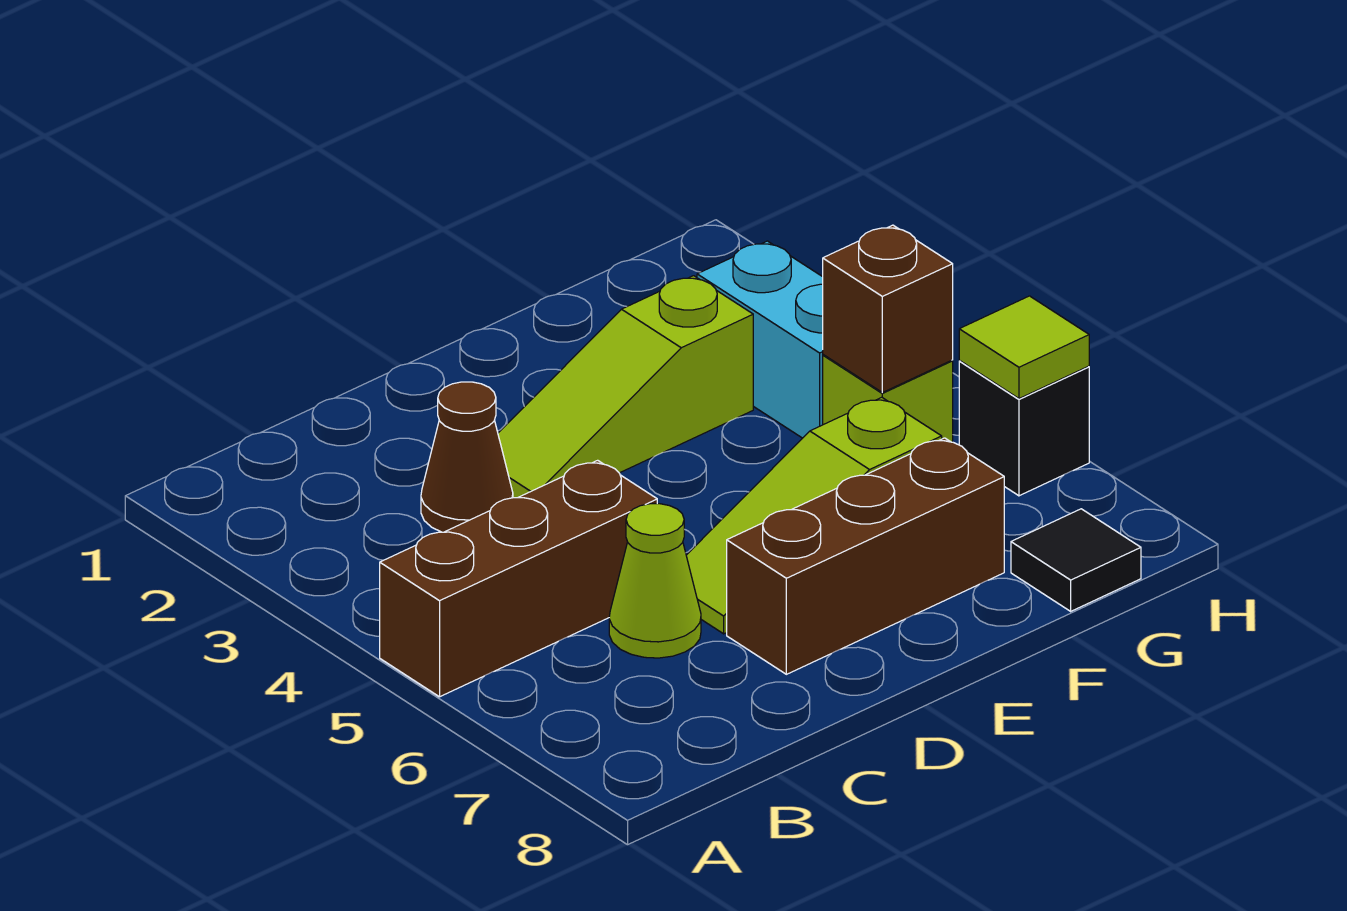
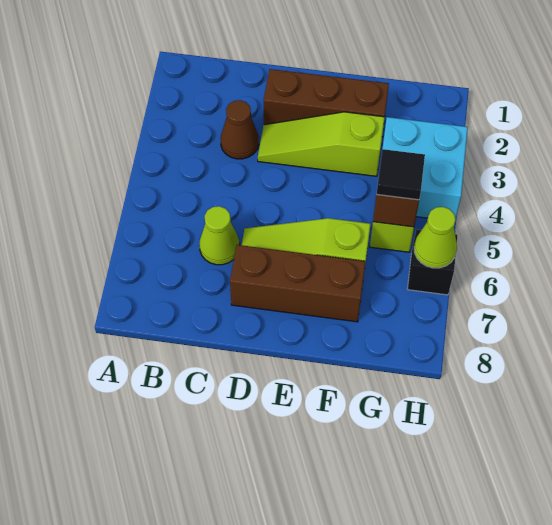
brown 1x3 brick [380,460,657,697] -> brown 1x3 brick moved to [264,69,389,125]
cyan 1x2 brick [697,241,823,438] -> cyan 2x2 brick [382,117,468,219]
black 1x1 tile [1011,509,1141,611] -> black 1x1 tile moved to [377,149,425,200]
lime 1x1 tile [959,296,1089,399] -> lime 1x1 cone [414,207,457,268]

